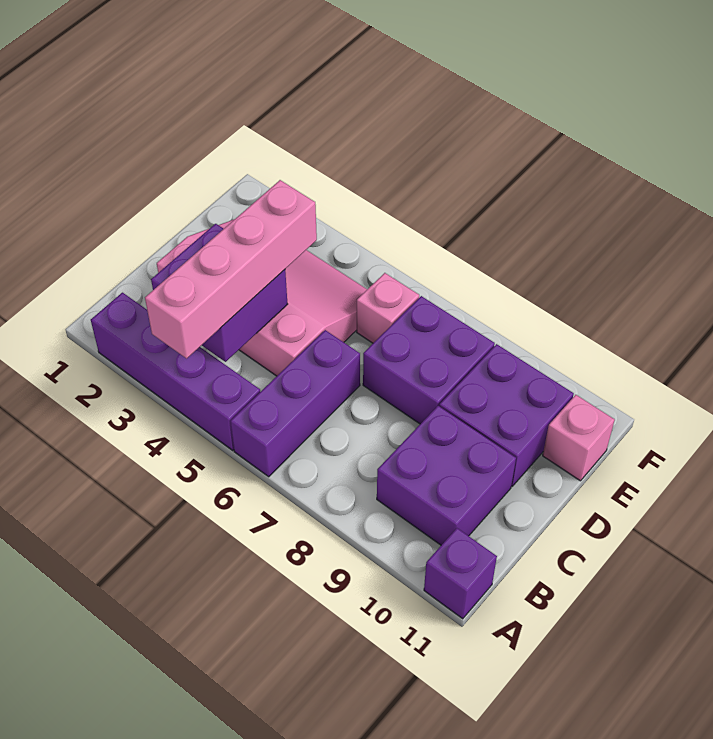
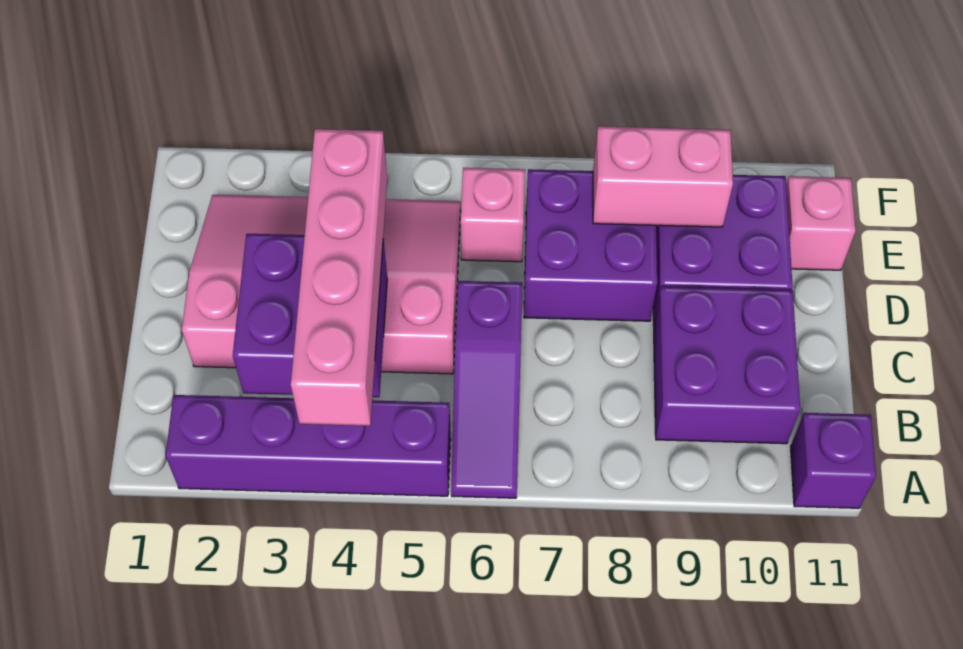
purple 1x3 brick [230,330,360,477] -> purple 1x3 slope [451,281,522,498]
none -> pink 1x2 brick [593,126,733,227]

